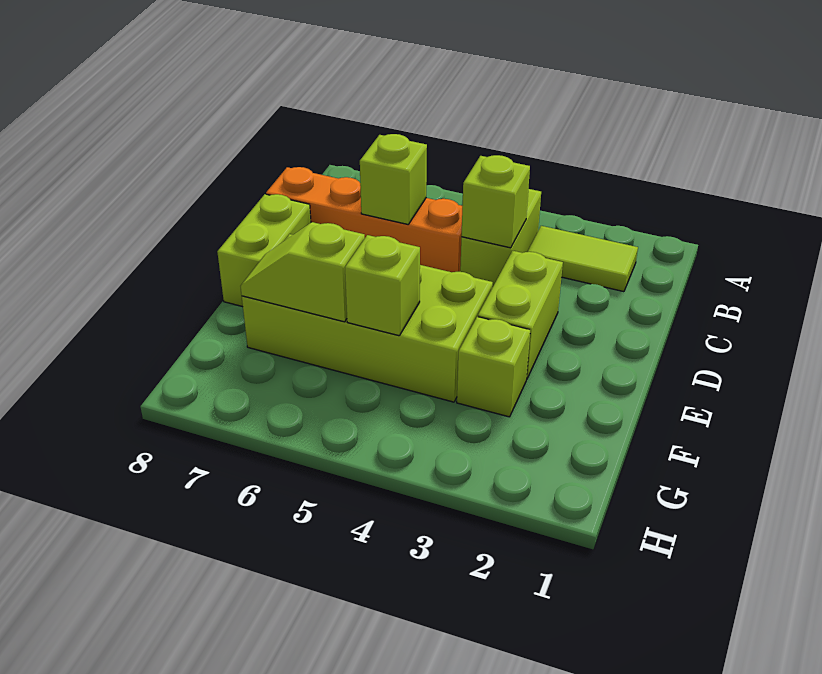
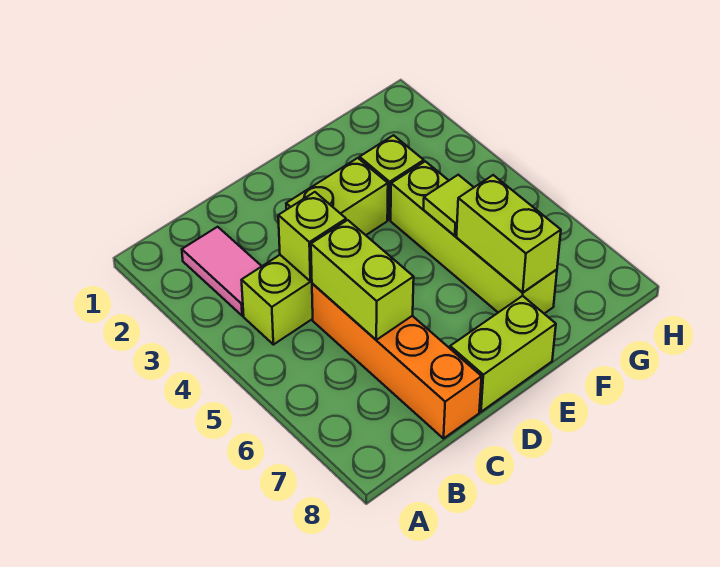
lime 1x2 tile [528,226,638,292] -> pink 1x2 tile [182,227,262,316]
lime 1x1 brick [360,134,427,224] -> lime 1x2 brick [311,220,414,340]
lime 2x4 brick [242,234,493,402] -> lime 1x4 brick [391,161,557,314]
lime 1x1 brick [345,235,420,336] -> lime 1x1 tile [424,175,474,236]
lime 1x2 slope [241,222,365,322] -> lime 1x2 brick [456,175,561,293]

